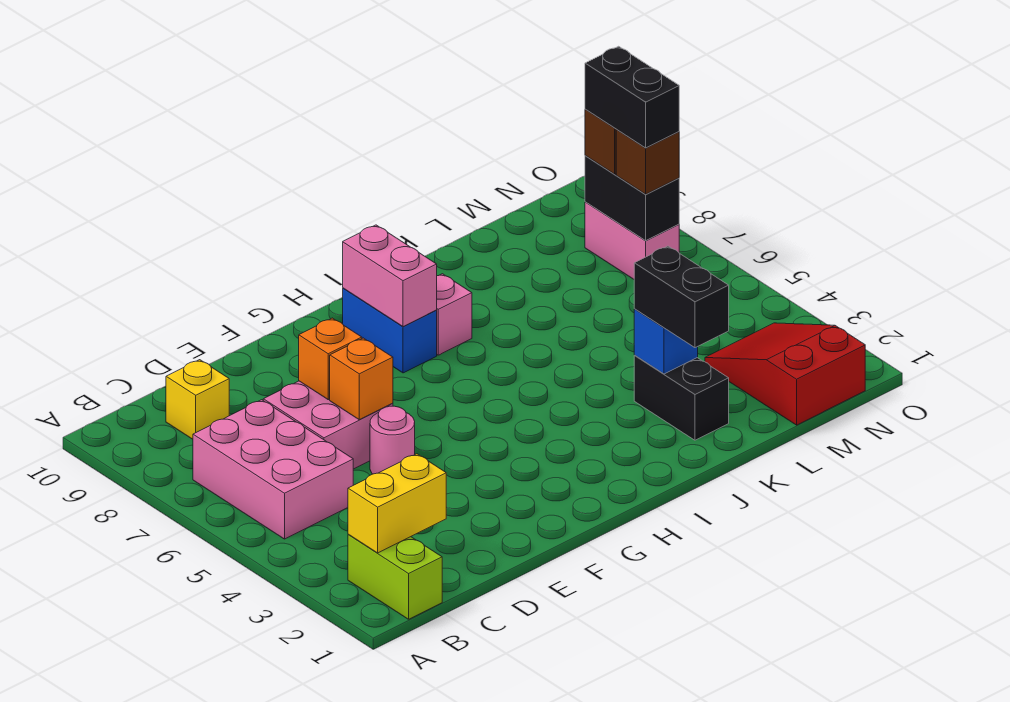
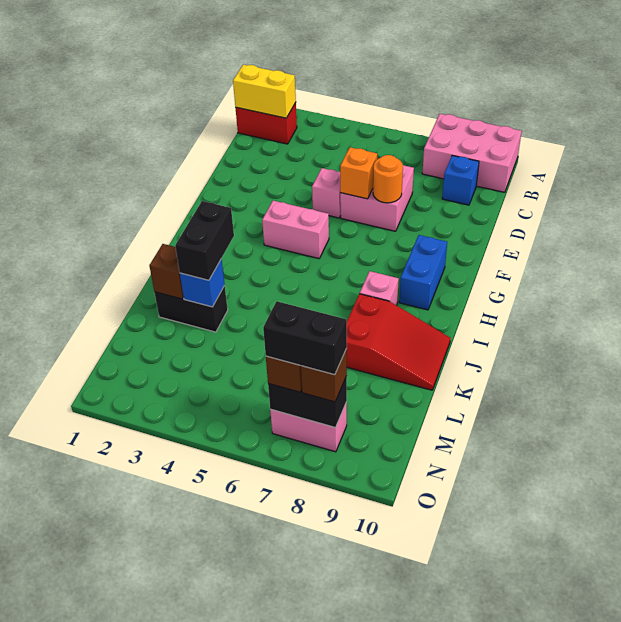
lime 1x2 brick [348,534,442,619] -> red 1x2 brick [235,103,297,144]
yellow 1x2 brick [348,454,446,553] -> yellow 1x2 brick turned to [233,65,296,118]
pink 2x3 brick [193,400,353,539] -> pink 2x3 brick moved to [422,114,522,192]
yellow 1x1 brick [166,360,229,439] -> blue 1x1 brick [442,156,479,205]
pink 1x1 round brick [370,406,415,474] -> pink 1x1 brick [312,168,341,218]
orange 1x1 brick [299,318,362,400] -> orange 1x1 round brick [373,155,403,203]
blue 1x2 brick [343,288,437,373] -> blue 1x2 brick turned to [399,235,447,310]
pink 1x2 brick [343,225,437,327] -> pink 1x2 brick moved to [262,201,329,259]
none -> brown 1x1 brick [149,244,184,299]
black 1x2 brick [634,246,729,348] -> black 1x2 brick turned to [175,201,234,280]
red 2x3 slope [705,323,865,425] -> red 2x3 slope moved to [347,294,450,390]

